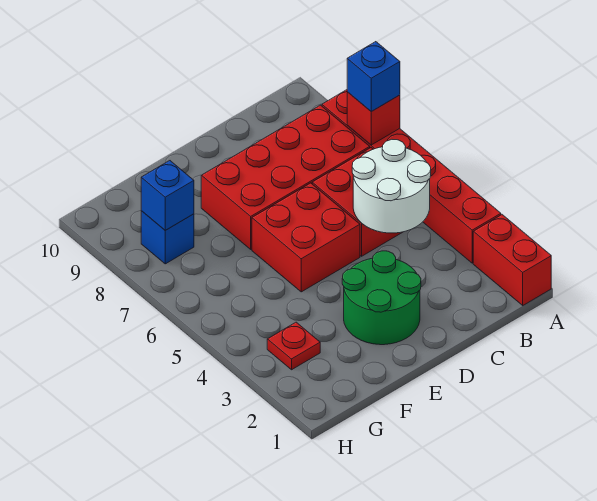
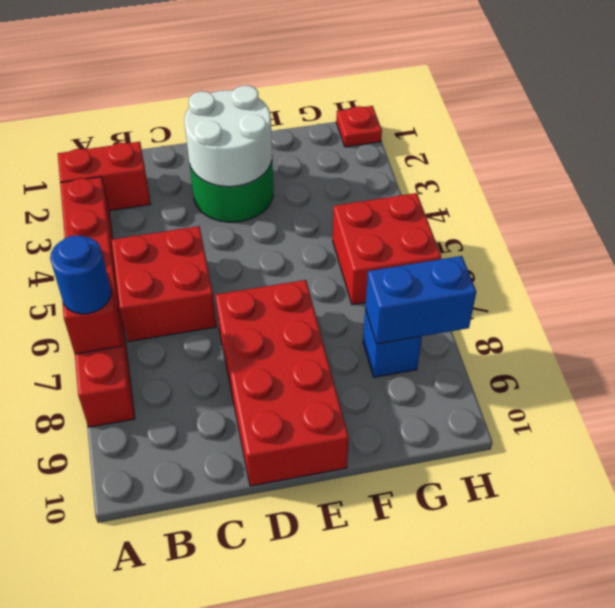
red 1x2 brick [473,215,551,305] -> red 1x2 brick turned to [58,142,150,211]
blue 1x1 brick [347,42,400,112] -> blue 1x1 round brick [50,235,111,314]
white 2x2 round brick [352,140,431,233] -> white 2x2 round brick moved to [184,86,272,187]
red 2x4 brick [201,105,370,249] -> red 2x4 brick turned to [215,280,349,486]
red 2x2 brick [252,183,360,292] -> red 2x2 brick moved to [333,193,441,305]
red 1x1 plate [267,322,320,370] -> red 1x1 plate moved to [336,106,382,147]
blue 1x1 brick [141,161,194,230] -> blue 1x2 brick [365,256,476,344]

